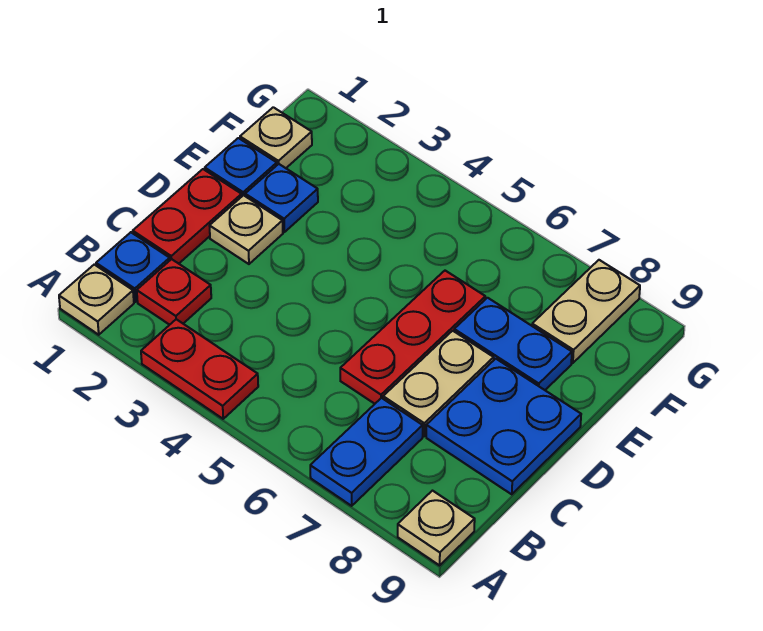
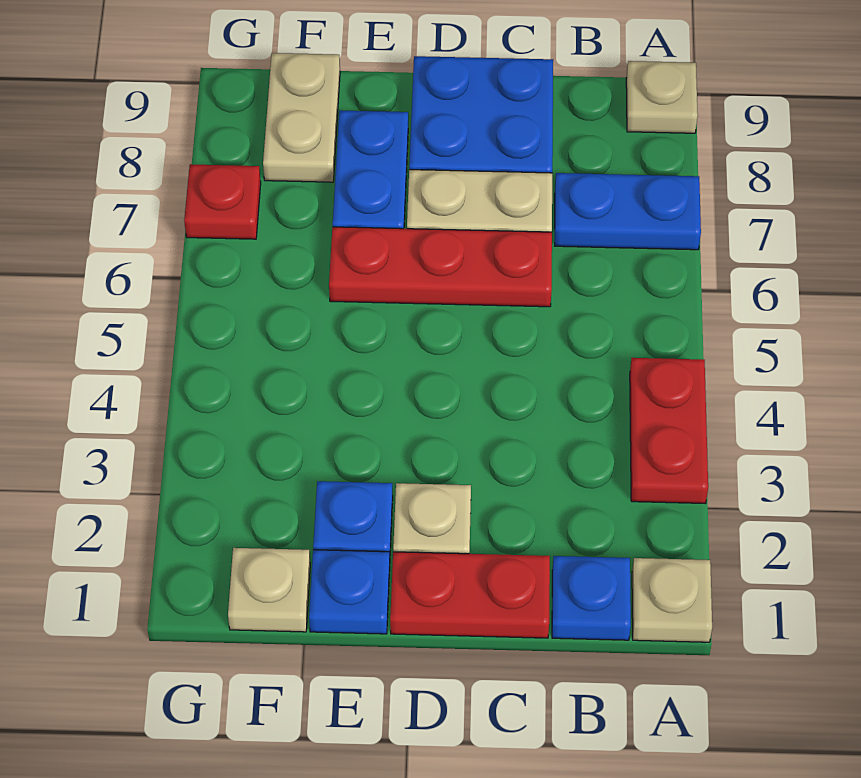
red 1x1 plate [137,259,211,325] -> red 1x1 plate moved to [184,164,261,239]
tan 1x2 plate [532,260,640,363] -> tan 1x2 plate turned to [263,53,340,182]

